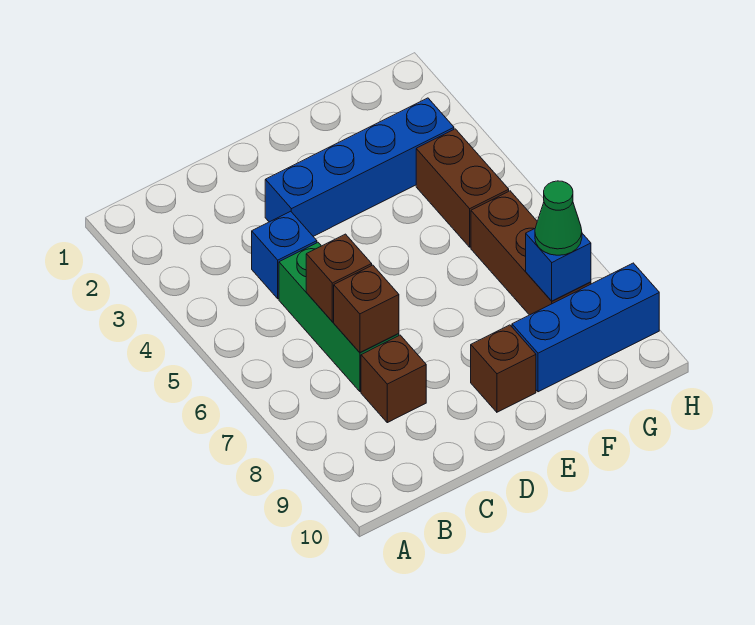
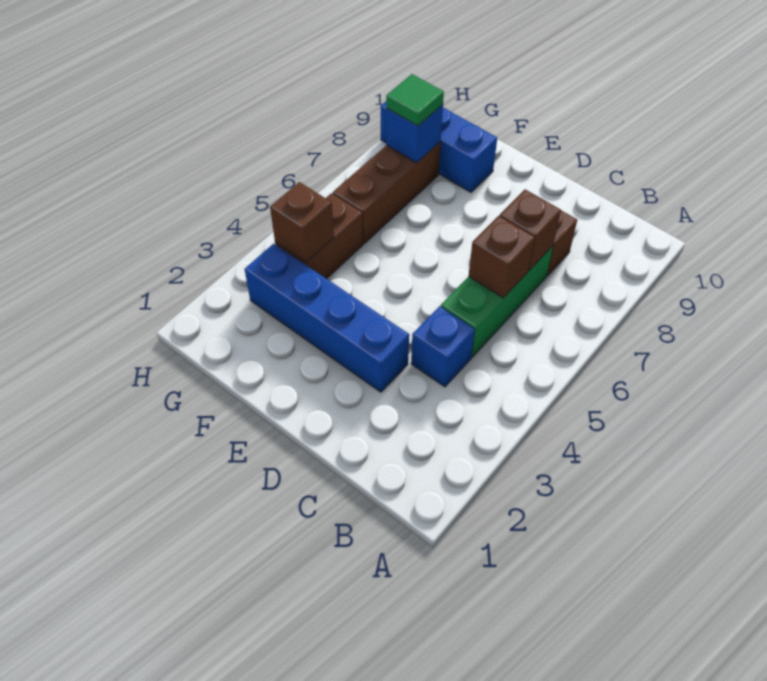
brown 1x1 brick [471,325,536,412] -> brown 1x1 brick moved to [270,182,334,262]
green 1x1 cone [535,181,582,255] -> green 1x1 tile [386,74,444,126]

